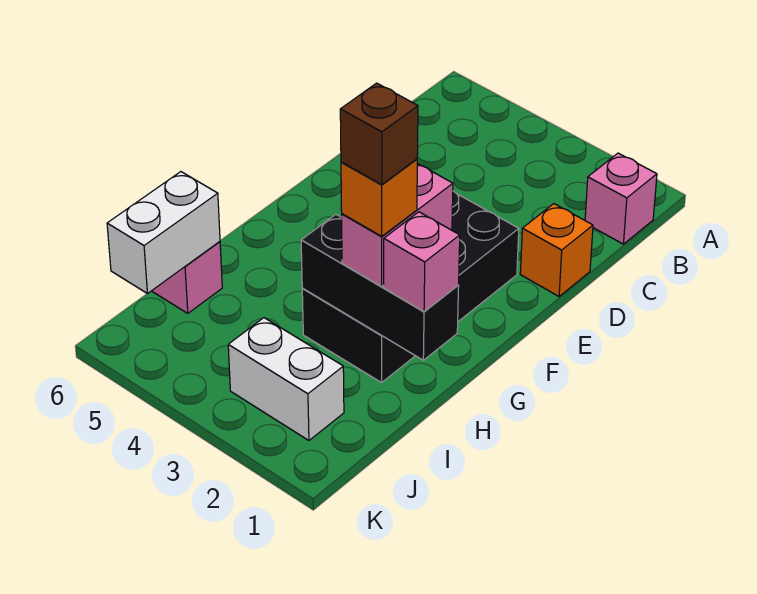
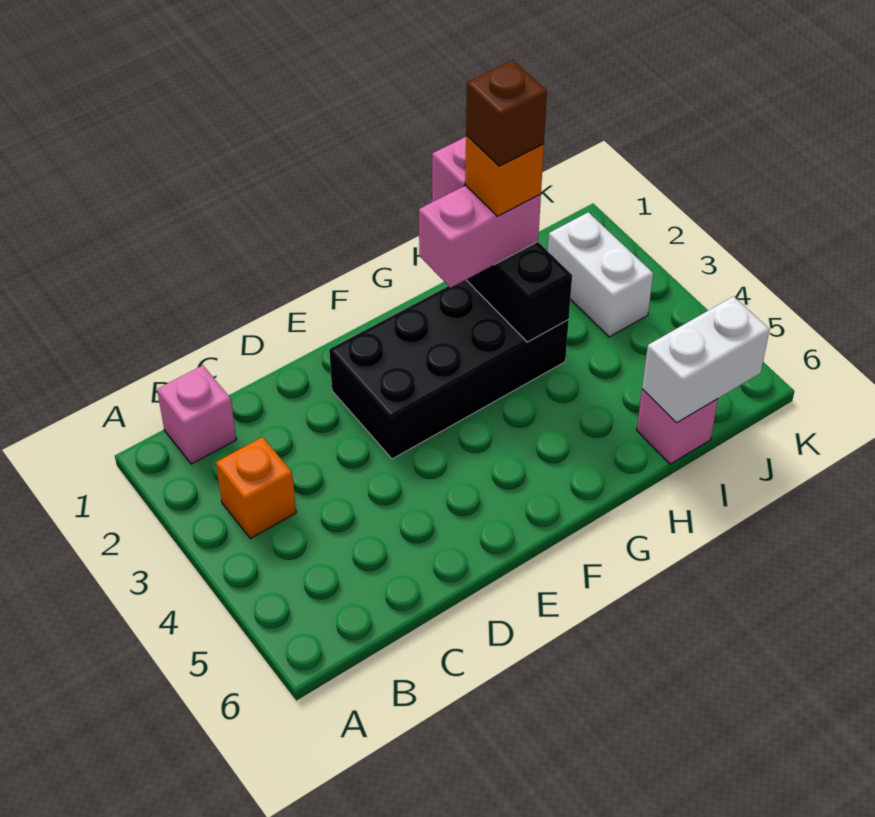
orange 1x1 brick [520,204,593,296] -> orange 1x1 brick moved to [216,437,296,539]

